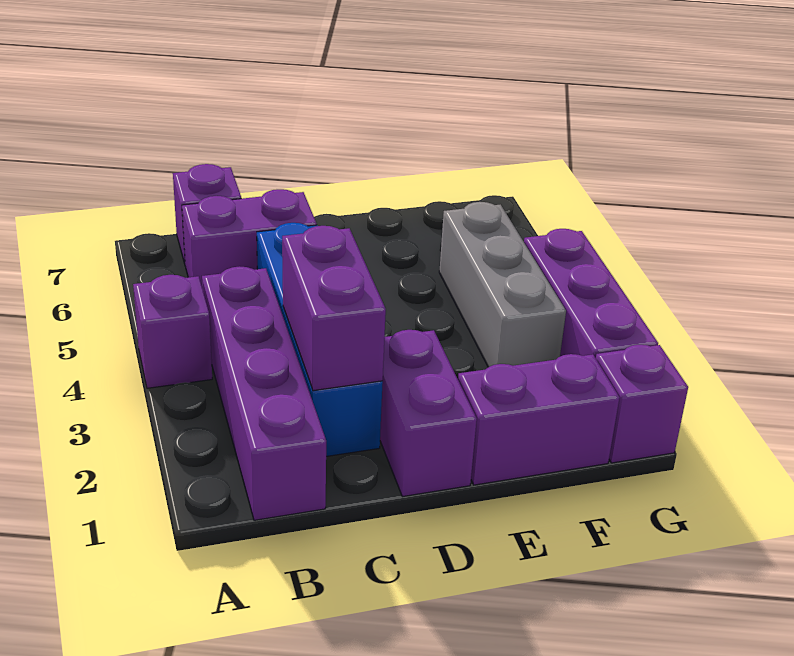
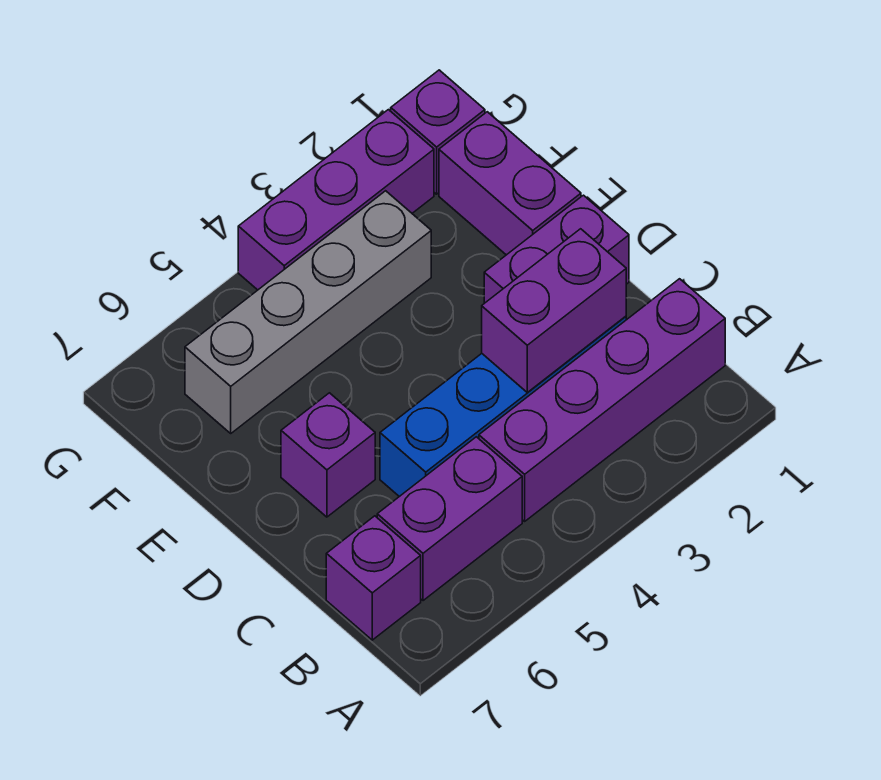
purple 1x1 brick [133,275,212,388] -> purple 1x1 brick moved to [281,393,375,517]
purple 1x2 brick [182,189,317,289] -> purple 1x2 brick turned to [377,437,522,601]
grey 1x3 brick [439,202,566,367] -> grey 1x4 brick [185,191,431,433]

